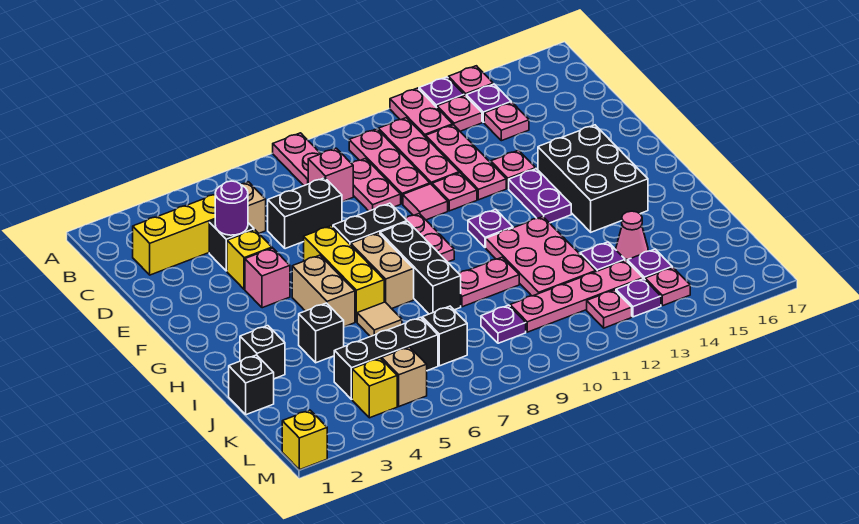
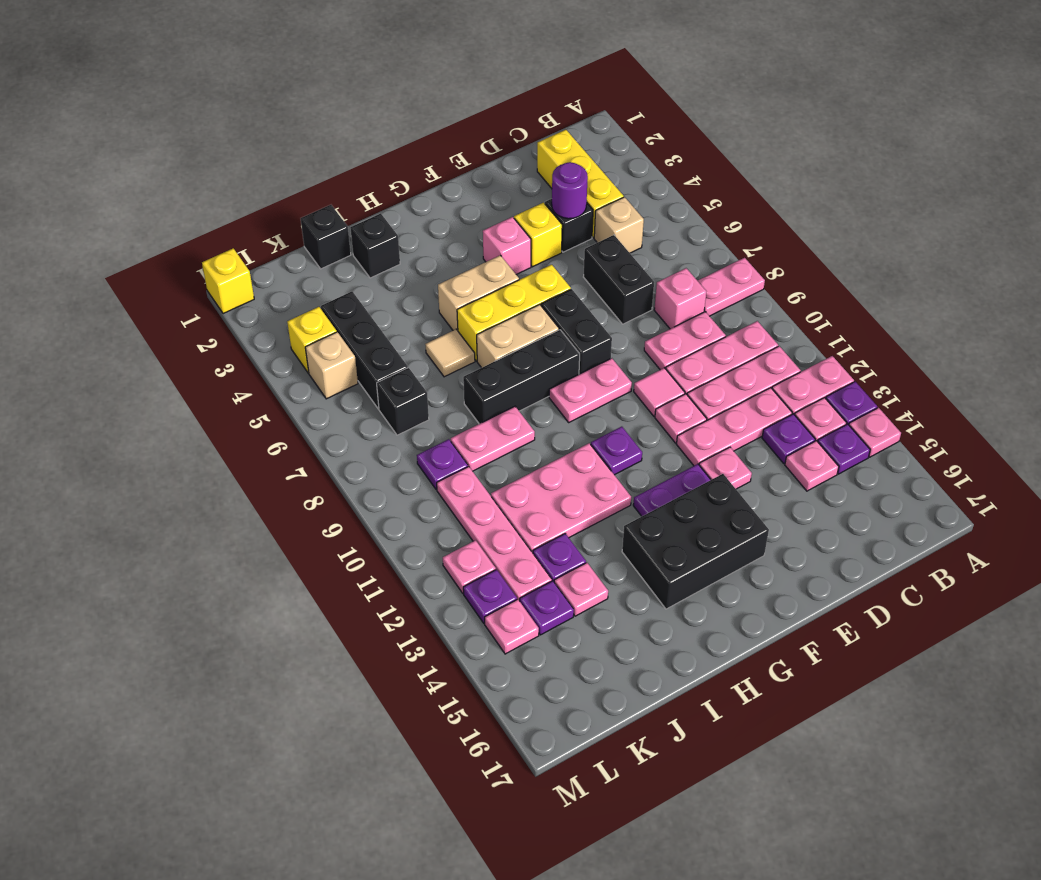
none -> purple 1x1 plate [762,414,815,464]
black 1x1 brick [299,303,344,363] -> none
pink 1x2 plate [459,257,519,307] -> pink 1x2 plate turned to [451,406,535,471]
pink 1x1 cone [616,211,648,261] -> pink 1x1 plate [554,563,608,616]

